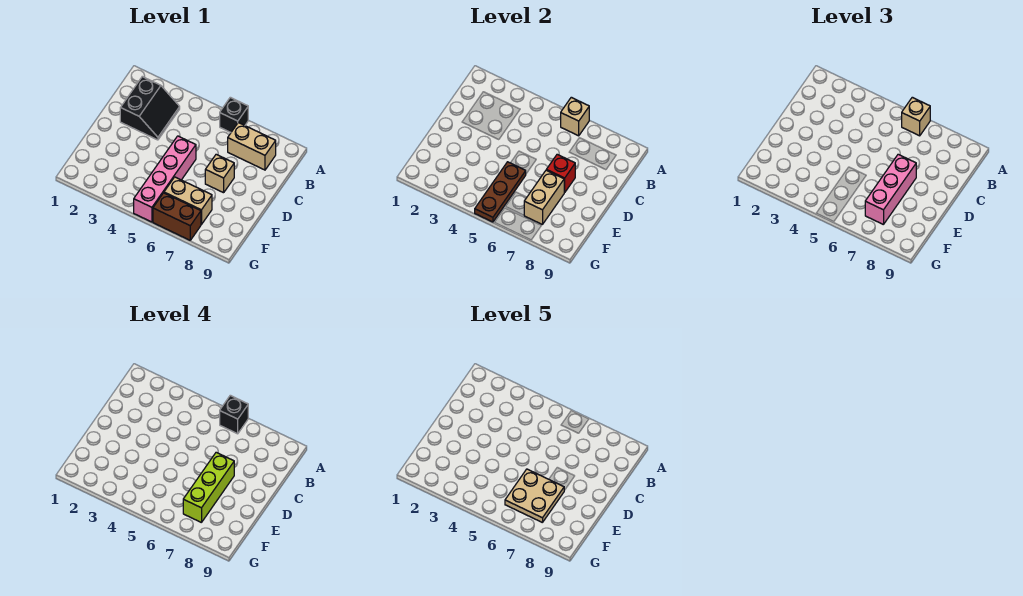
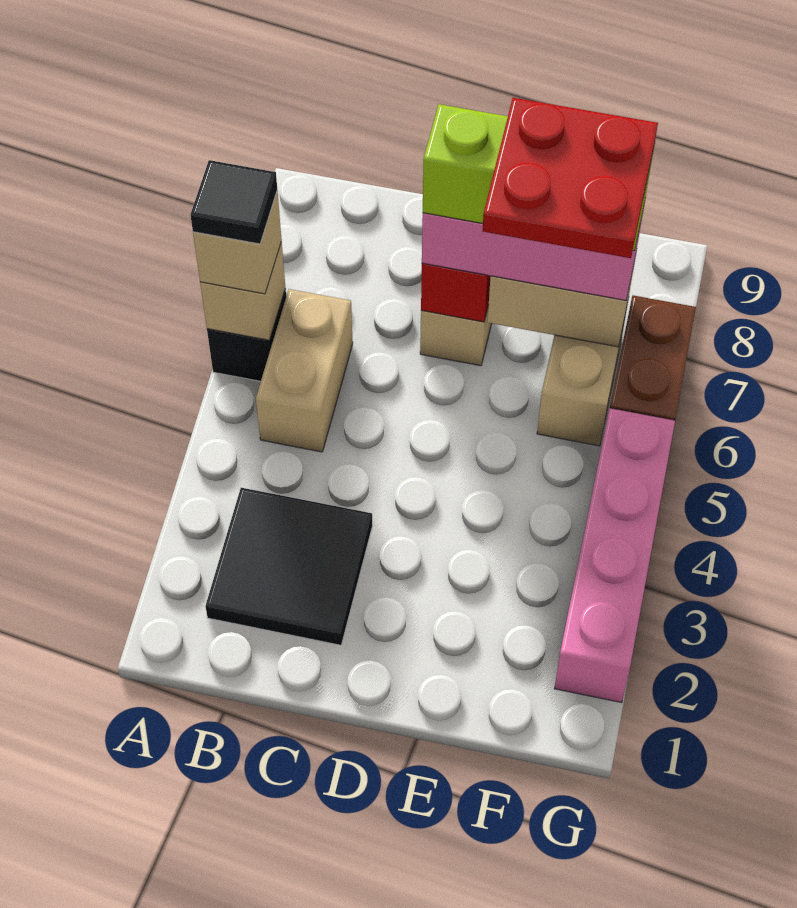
black 1x1 brick [220,395,248,434] -> black 1x1 tile [191,160,277,244]
black 2x2 slope [120,77,180,140] -> black 2x2 tile [205,488,372,645]
tan 1x2 brick [228,123,276,170] -> tan 1x2 brick moved to [256,289,353,452]
pink 1x4 brick [134,136,196,222] -> pink 1x4 brick turned to [554,408,675,703]
brown 1x3 plate [475,162,526,222] -> none
tan 2x2 plate [505,469,564,523] -> red 2x2 plate [483,98,658,258]

